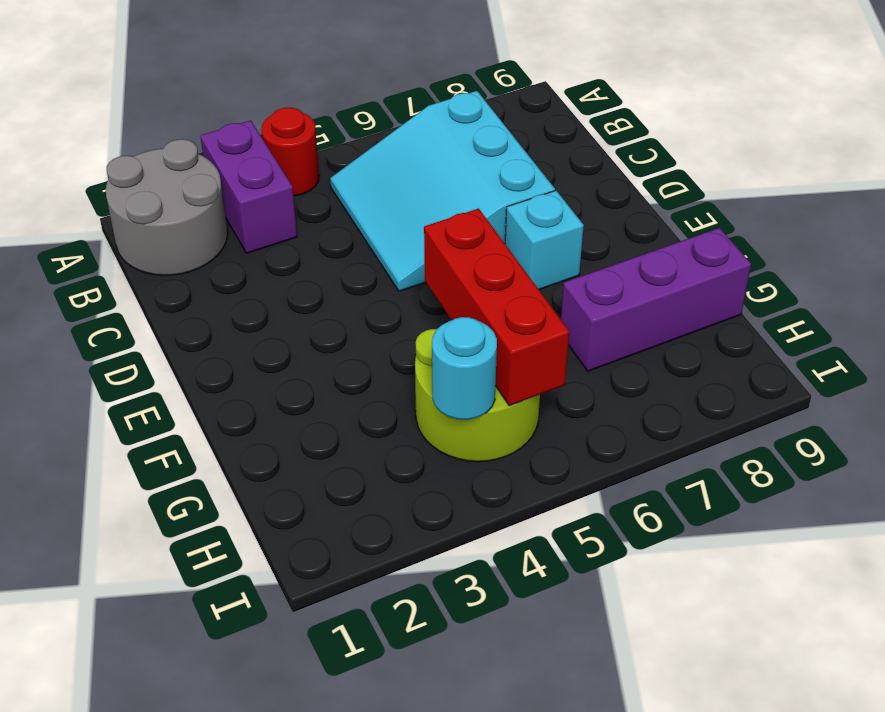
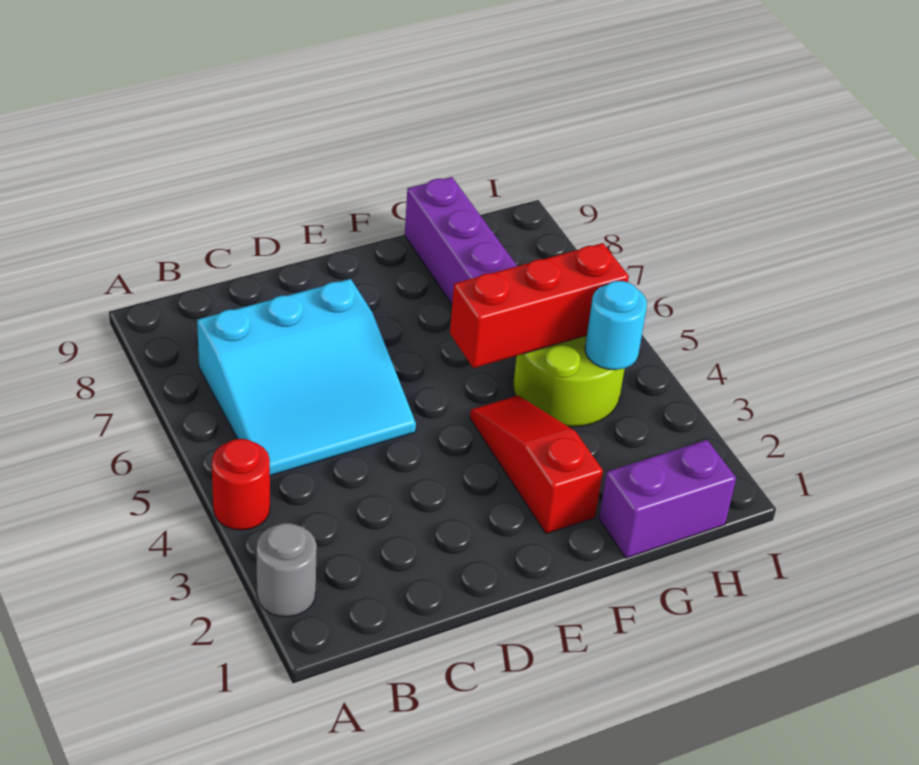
grey 2x2 round brick [106,139,228,275] -> grey 1x1 round brick [256,523,317,617]
purple 1x2 brick [200,120,297,253] -> purple 1x2 brick moved to [599,440,736,558]
cyan 1x1 brick [505,191,584,289] -> none
none -> red 1x3 slope [470,395,603,534]

